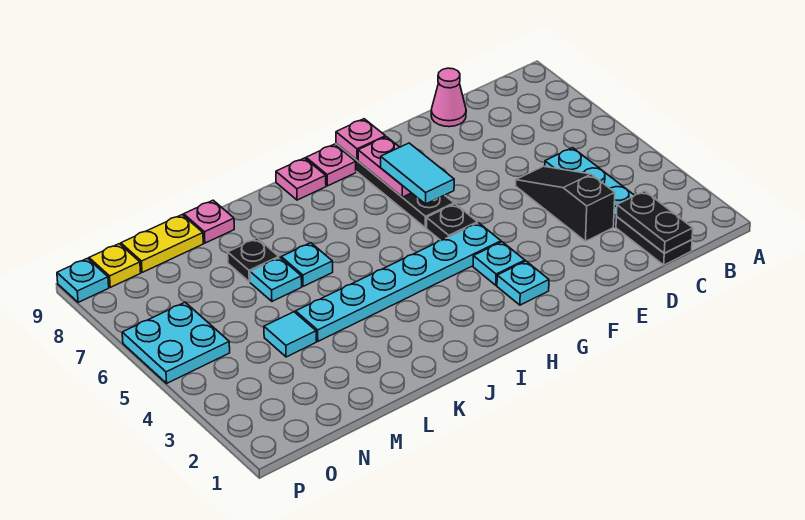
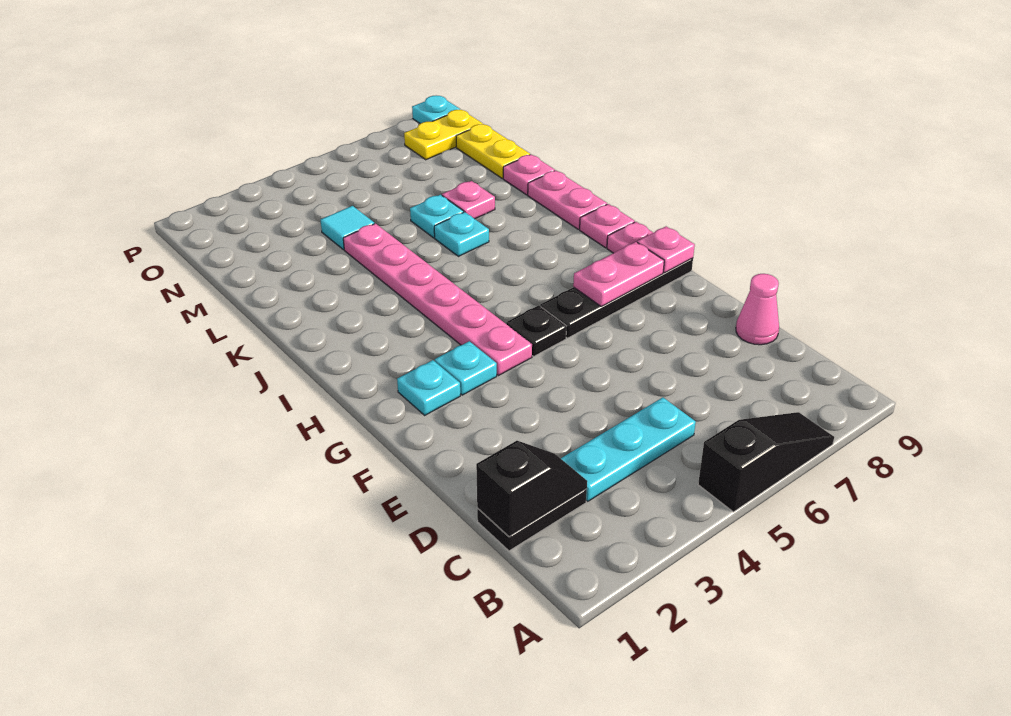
black 1x2 plate [616,191,693,253] -> black 1x2 slope [476,441,587,537]
black 1x3 slope [515,166,615,241] -> black 1x3 slope moved to [698,412,834,512]
cyan 1x6 plate [296,223,501,341] -> pink 1x6 plate [343,224,532,375]
cyan 1x2 tile [381,143,454,204] -> none
none -> pink 1x2 plate [528,171,607,229]
black 1x1 plate [228,238,279,282] -> pink 1x1 plate [442,181,495,219]
cyan 2x2 plate [122,302,230,383] -> none
yellow 1x1 plate [89,244,141,287] -> yellow 1x2 plate [404,110,483,160]

